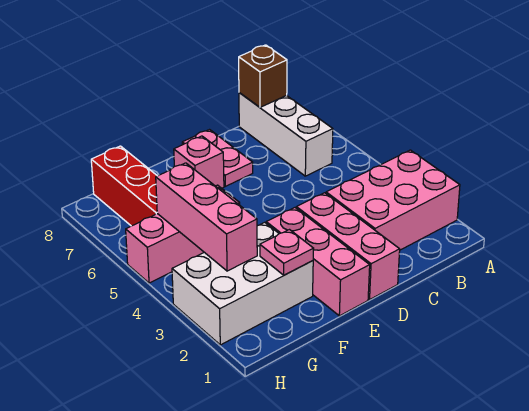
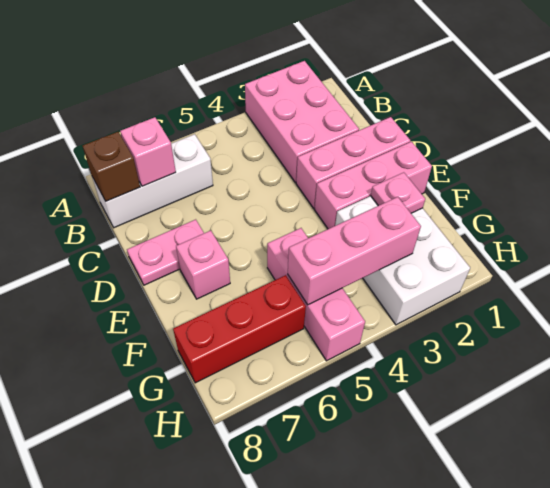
none -> pink 1x1 brick [120,117,176,186]

